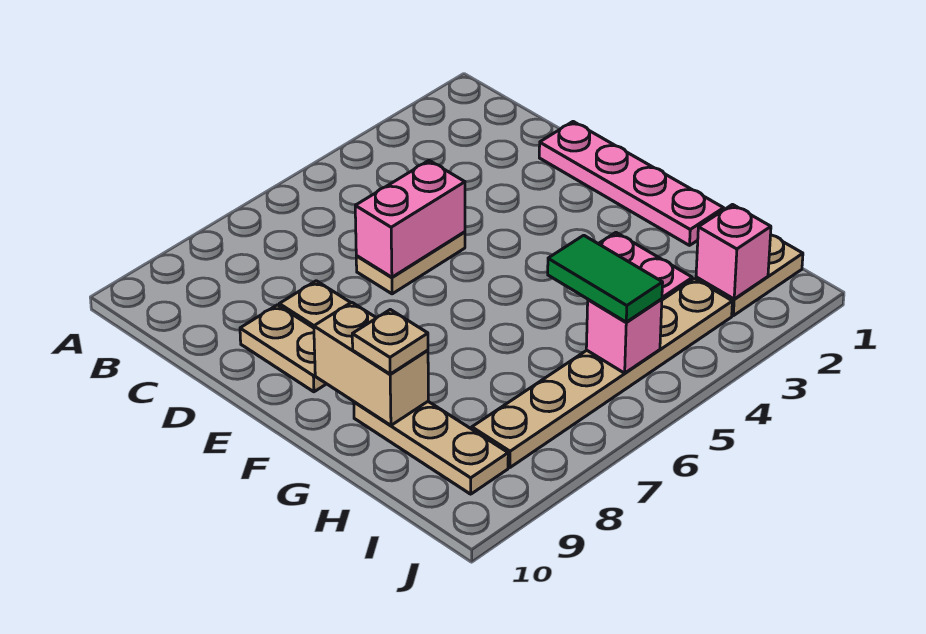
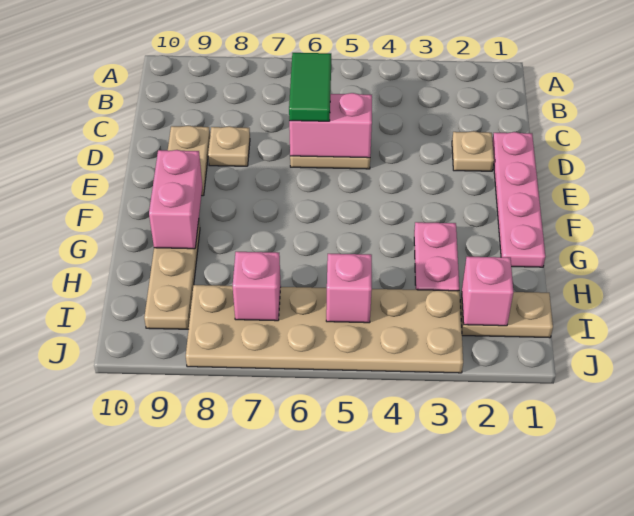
tan 1x2 brick [314,302,428,425] -> pink 1x2 brick [149,150,202,249]
tan 1x1 plate [352,310,428,374] -> tan 1x1 plate moved to [452,131,494,171]
green 1x2 tile [548,235,663,322] -> green 1x2 tile moved to [289,53,331,121]
tan 1x6 plate [472,279,732,468] -> tan 2x6 plate [186,285,463,373]
none -> pink 1x1 brick [233,252,281,321]

